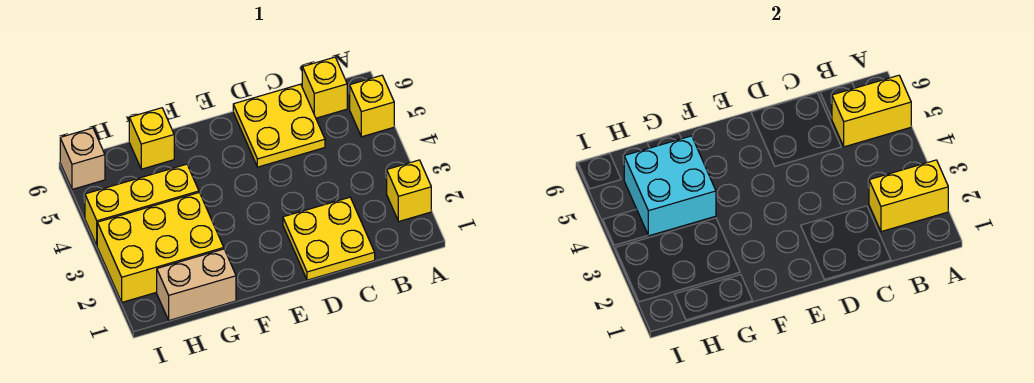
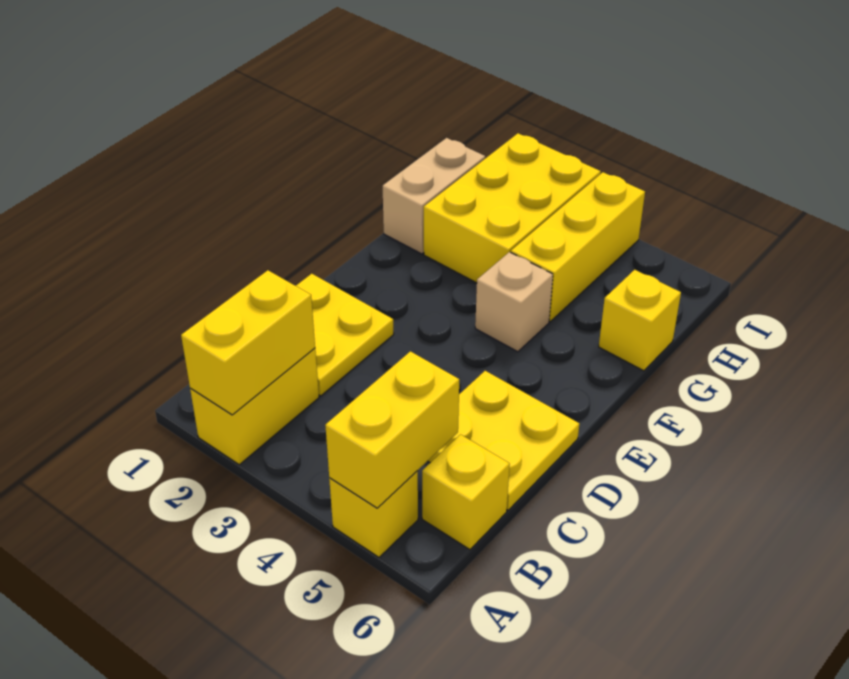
yellow 1x1 brick [387,160,431,221] -> yellow 1x2 brick [190,348,319,465]
cyan 2x2 brick [624,136,716,236] -> none
tan 1x1 brick [60,128,105,189] -> tan 1x1 brick moved to [475,252,553,352]

